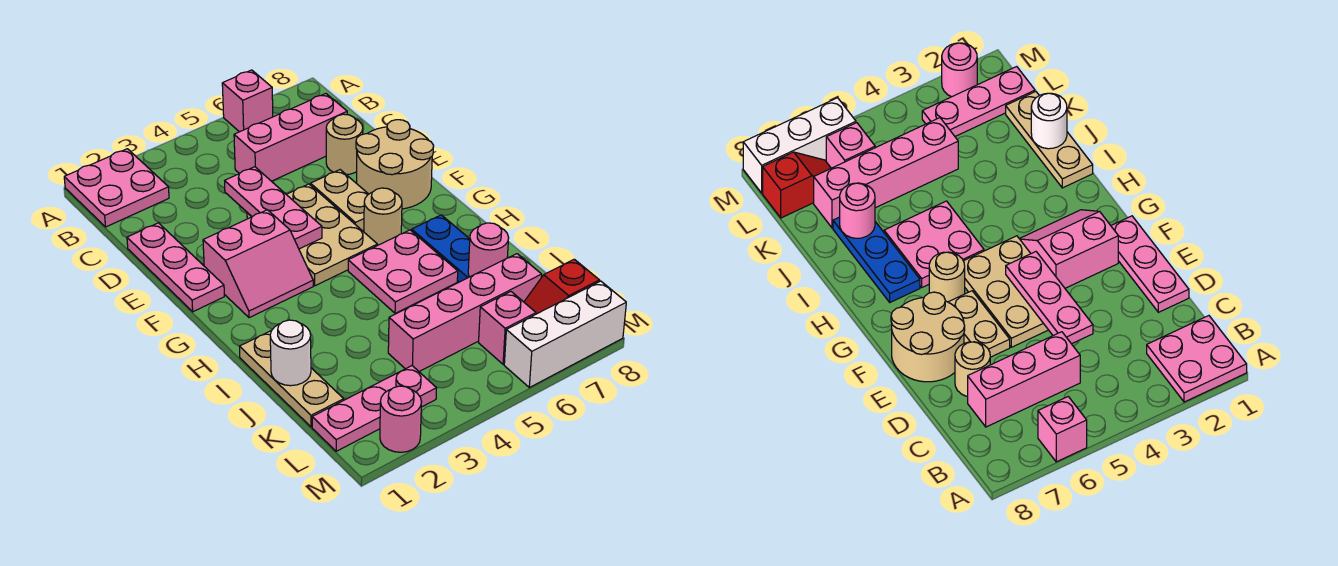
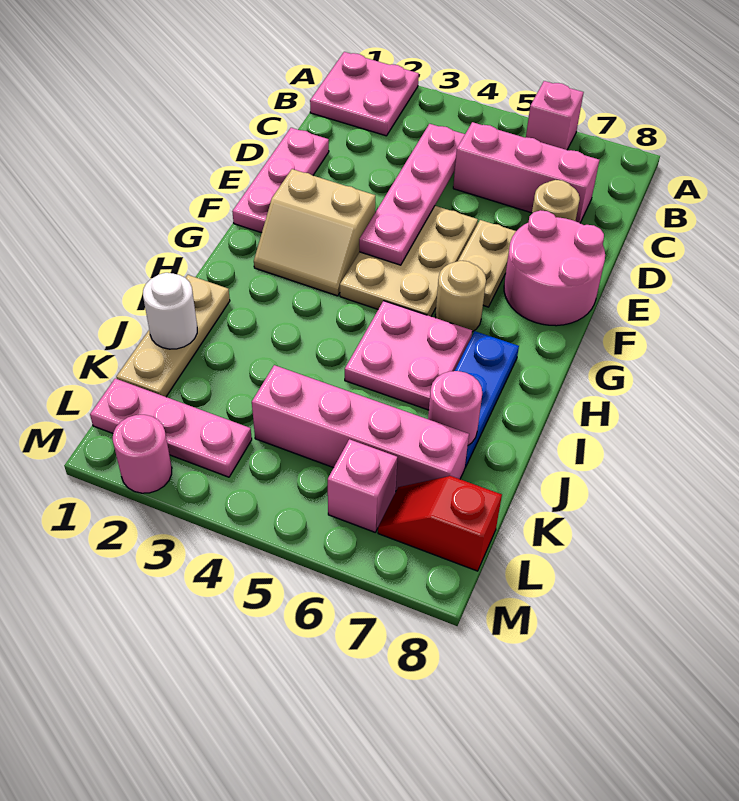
pink 1x3 plate [225,167,322,249] -> pink 1x4 plate [359,124,465,265]
tan 2x2 round brick [356,120,434,209] -> pink 2x2 round brick [504,210,605,326]
pink 2x2 slope [203,210,313,318] -> tan 2x2 slope [254,169,375,296]
white 1x3 brick [504,281,626,388] -> none

